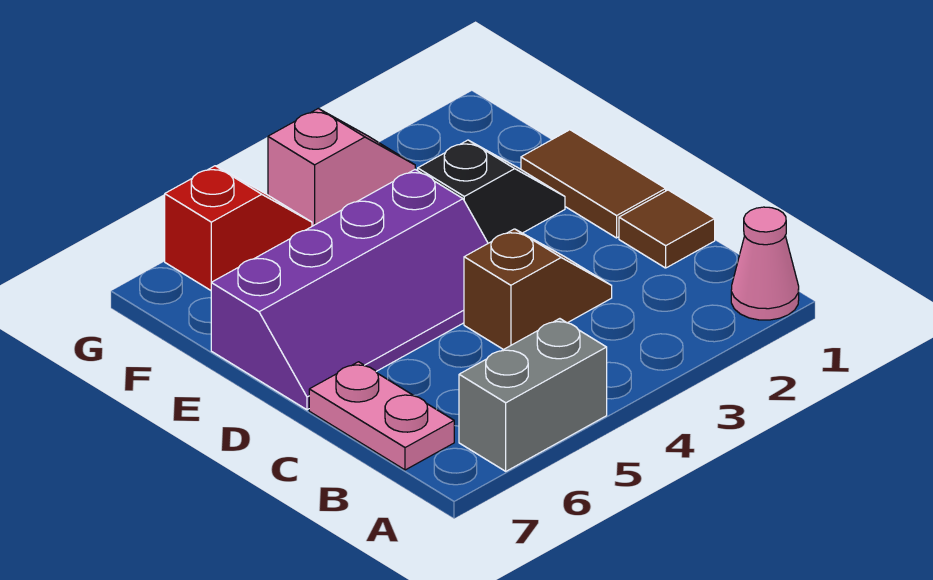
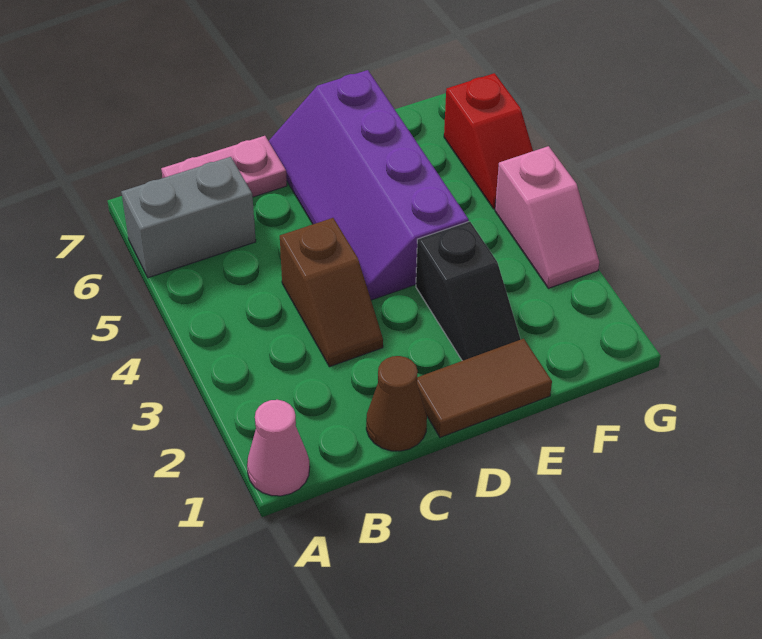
grey 1x2 brick [459,319,607,471] -> grey 1x2 brick turned to [121,157,256,278]
brown 1x1 tile [619,190,715,268] -> brown 1x1 cone [366,356,427,451]

